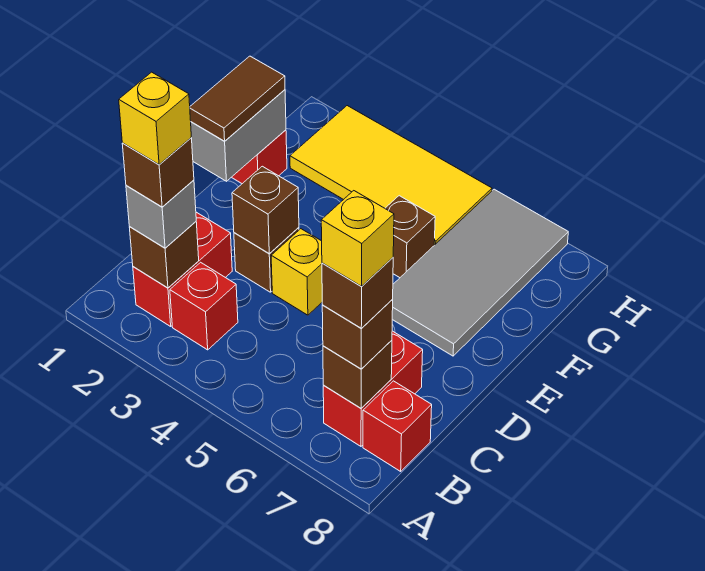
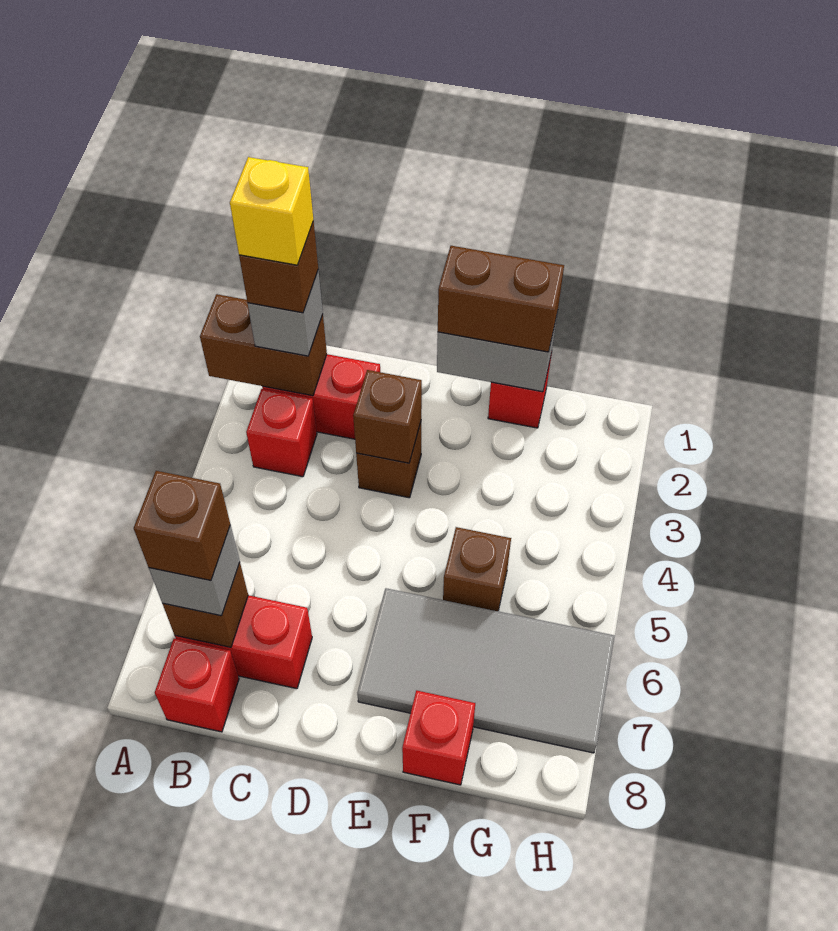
brown 1x1 brick [129,222,199,288] -> brown 1x2 brick [200,294,327,396]
brown 1x1 brick [322,300,393,369] -> grey 1x1 brick [149,525,240,616]
yellow 1x1 brick [321,191,394,287] -> none
yellow 1x1 brick [271,229,322,315] -> none
brown 1x2 tile [190,56,285,141] -> brown 1x2 brick [438,246,564,352]
none -> red 1x1 brick [402,690,475,785]
yellow 2x4 tile [290,106,492,245] -> none

